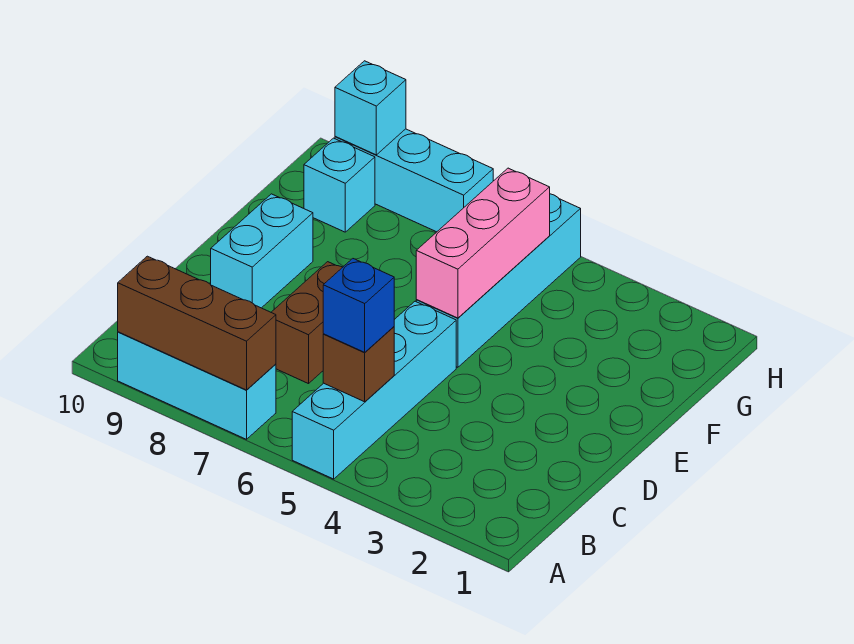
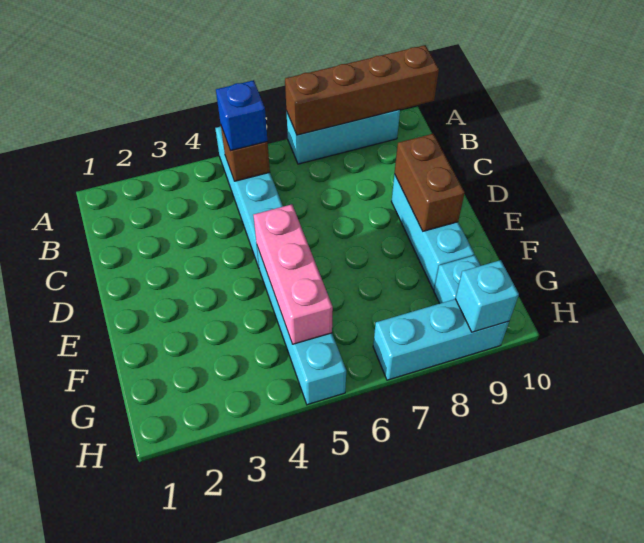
brown 1x3 brick [118,256,276,390] -> brown 1x4 brick [285,45,439,135]
brown 1x2 brick [271,262,343,384] -> brown 1x2 brick moved to [395,134,465,231]
cyan 1x2 brick [211,194,313,308] -> cyan 1x3 brick [391,174,474,290]

